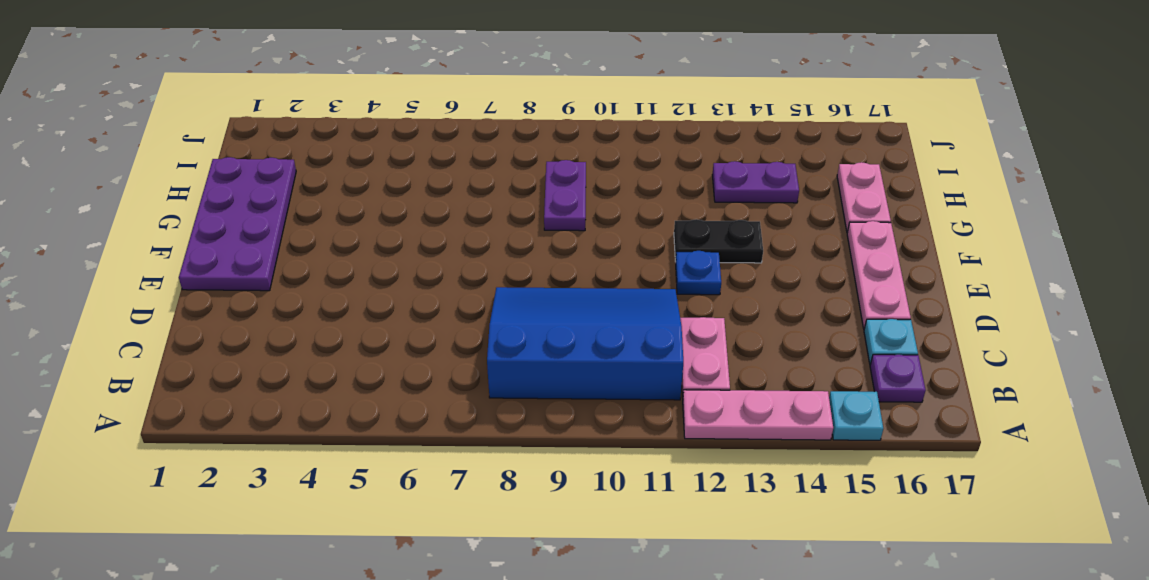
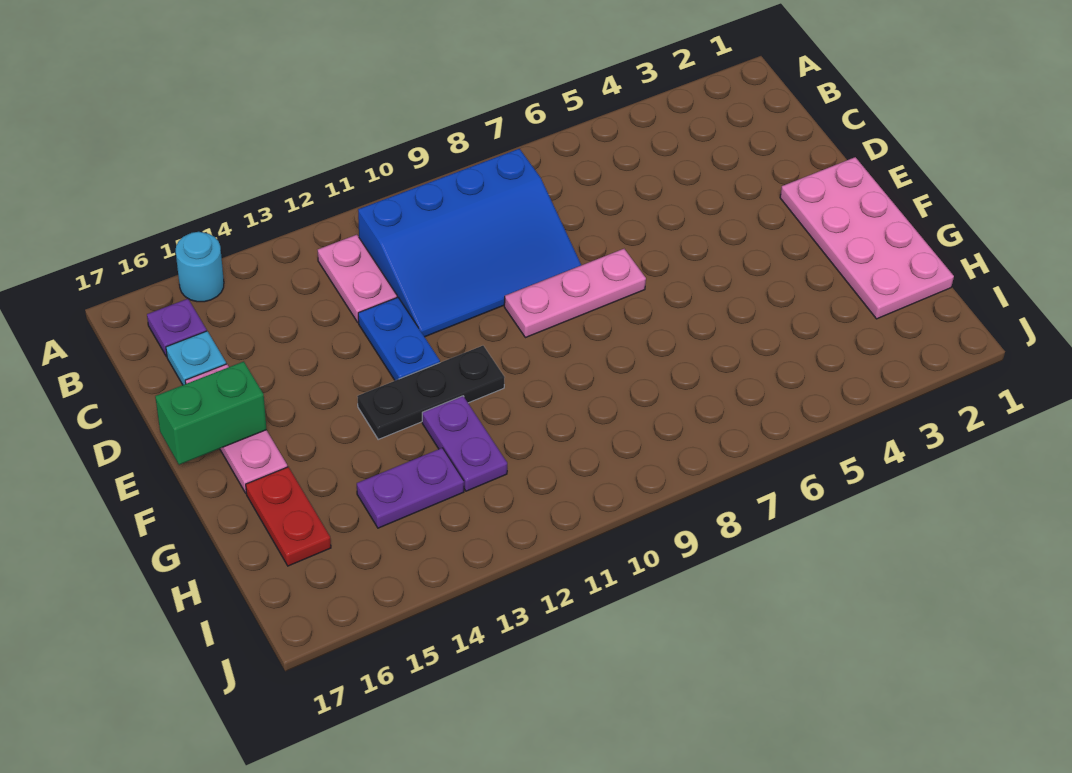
pink 1x3 plate [683,390,833,440] -> pink 1x3 plate moved to [504,249,646,338]
cyan 1x1 plate [829,391,883,440] -> cyan 1x1 round brick [176,232,224,302]
purple 2x4 plate [179,157,296,291] -> pink 2x4 plate [780,157,954,319]
blue 1x1 plate [675,251,721,295] -> blue 1x2 plate [358,297,440,381]
none -> green 1x2 brick [155,361,267,465]
black 1x2 plate [674,219,763,263] -> black 1x3 plate [357,346,505,439]
purple 1x2 plate [544,160,586,231] -> purple 1x2 plate moved to [422,396,507,491]
pink 1x2 plate [837,162,891,233] -> red 1x2 plate [246,467,331,566]

